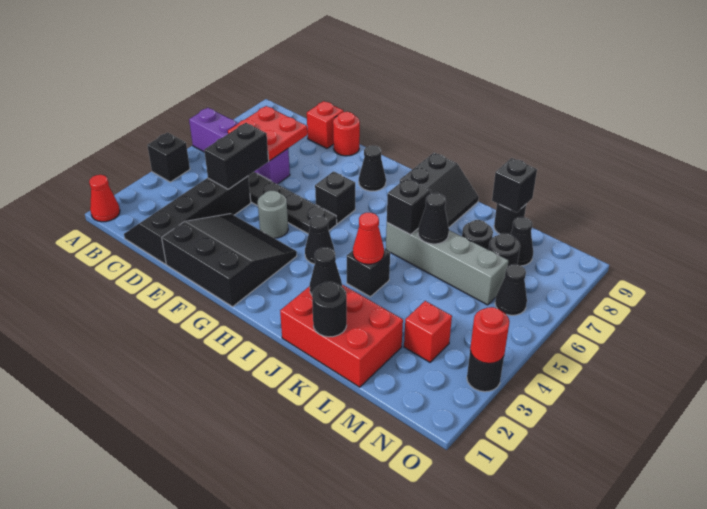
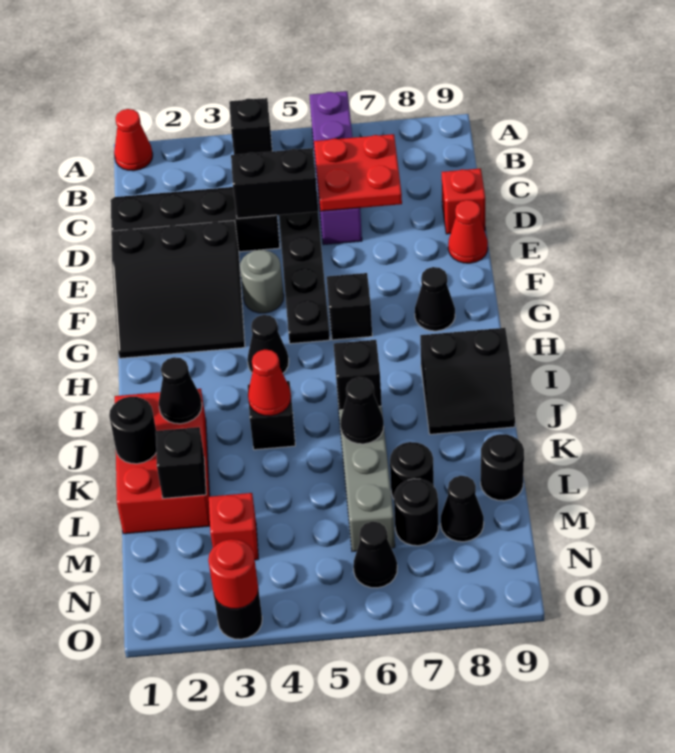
black 3x3 slope [162,214,297,307] -> black 3x3 slope turned to [111,220,245,358]
red 1x1 round brick [333,112,360,156] -> red 1x1 cone [448,200,488,263]
black 1x1 brick [492,158,537,213] -> black 1x1 brick moved to [156,427,206,498]

